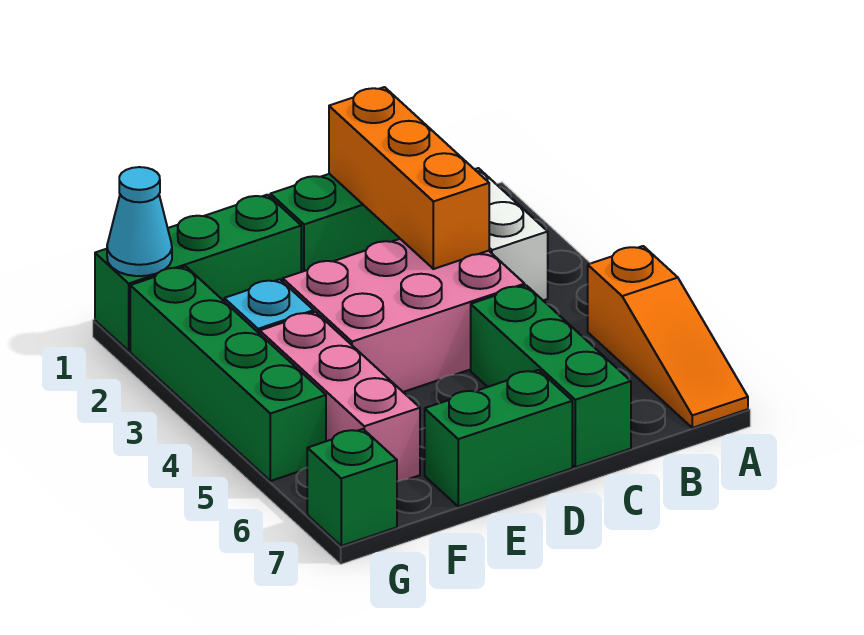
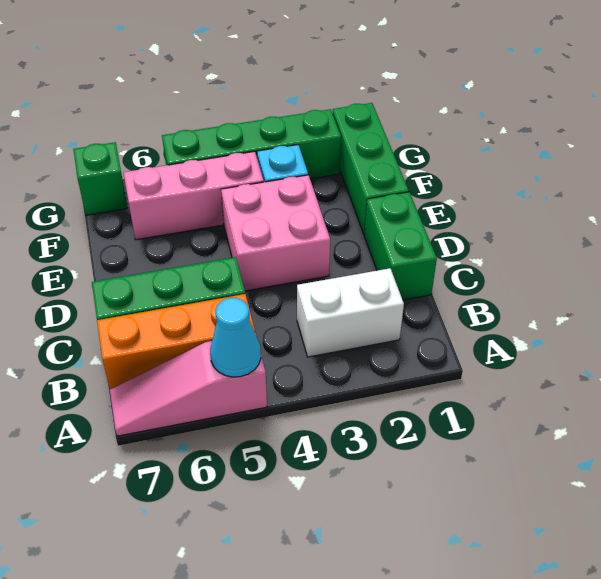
orange 1x3 slope [588,246,748,428] -> pink 1x3 slope [110,333,267,436]
orange 1x3 brick [329,87,489,269] -> orange 1x3 brick moved to [97,294,255,389]
pink 2x3 brick [283,239,525,392] -> pink 2x2 brick [221,175,330,291]
green 1x2 brick [425,370,572,507] -> none
cyan 1x1 cone [107,167,172,276] -> cyan 1x1 cone moved to [210,298,261,377]

